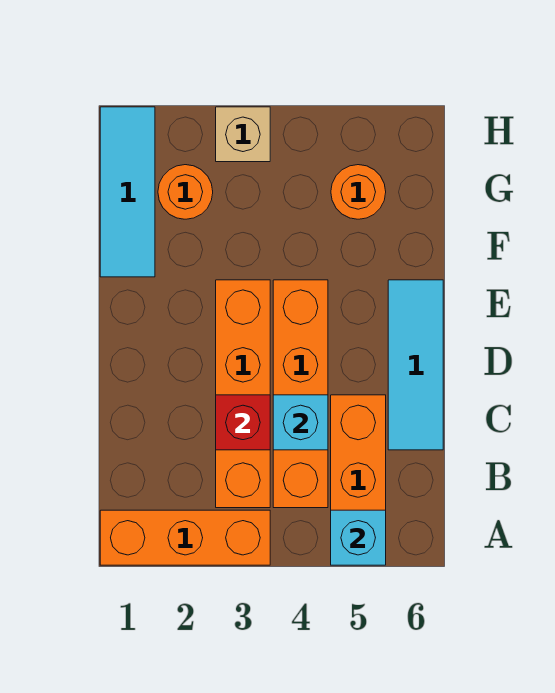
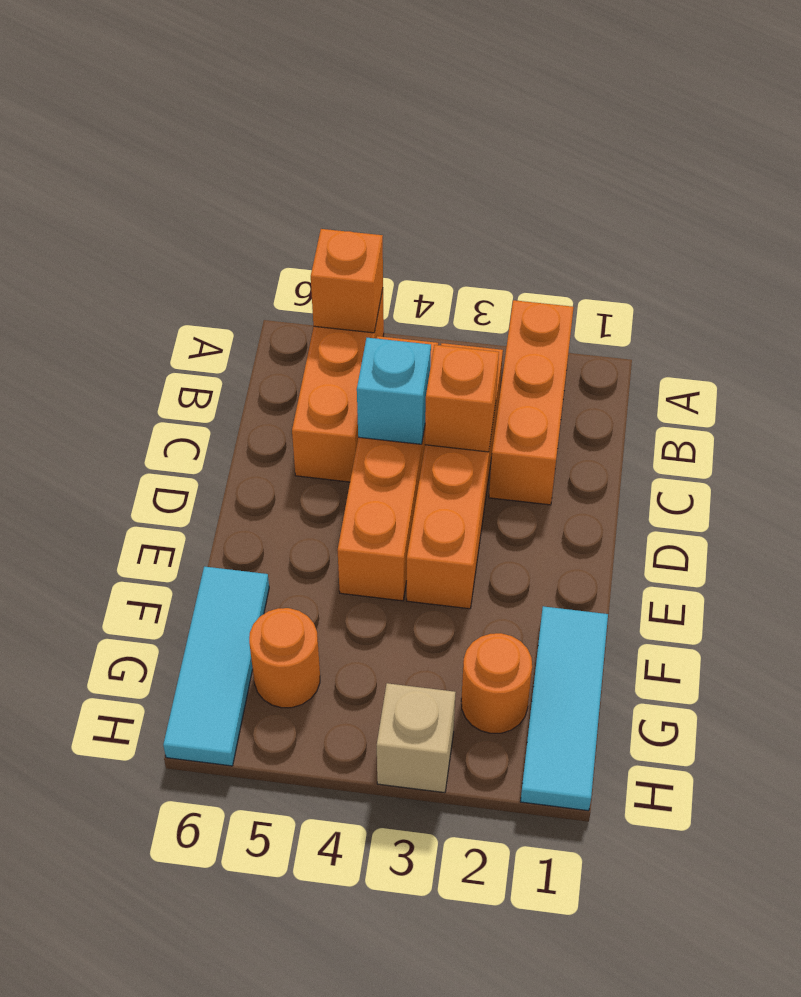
orange 1x3 brick [100,510,270,565] -> orange 1x3 brick turned to [489,300,574,505]
cyan 1x1 brick [331,510,386,565] -> orange 1x1 brick [311,229,383,333]
red 1x1 brick [216,395,270,450] -> orange 1x1 brick [425,345,499,452]
cyan 1x3 tile [388,280,443,450] -> cyan 1x3 tile moved to [163,567,269,766]

